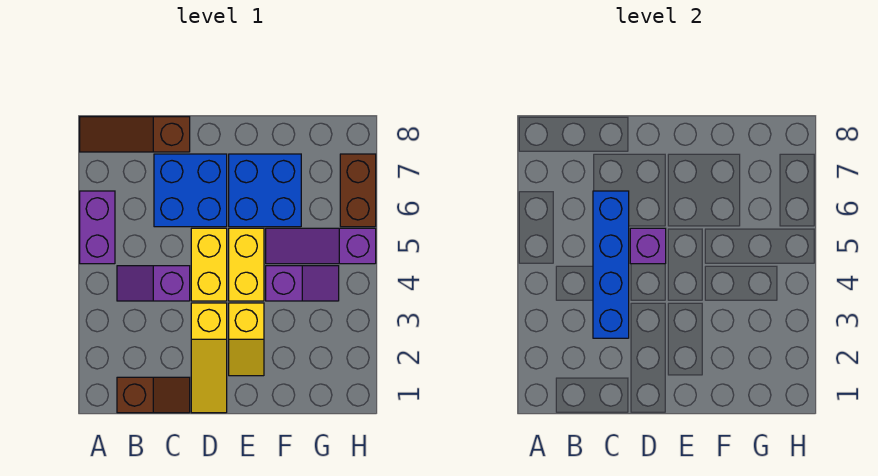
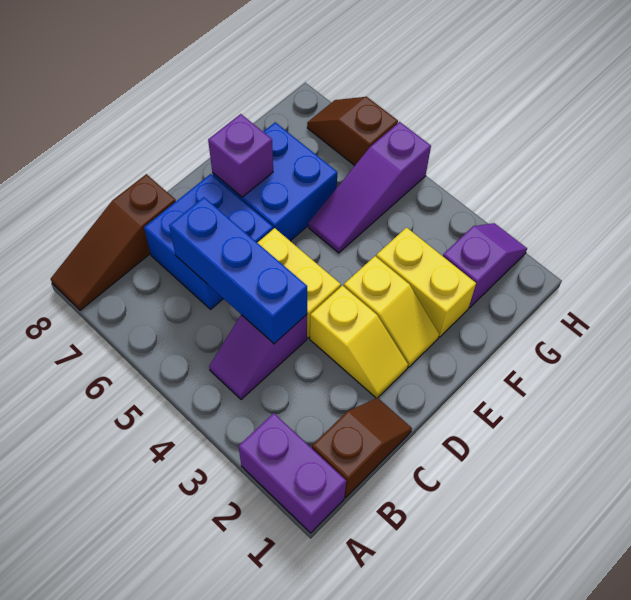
purple 1x2 brick [80,191,115,264] -> purple 1x2 brick moved to [238,413,346,533]
blue 1x4 brick [593,191,629,338] -> blue 1x3 brick [169,197,307,344]
yellow 1x3 slope [191,303,227,413] -> yellow 1x2 slope [310,286,408,398]
purple 1x1 brick [630,228,666,264] -> purple 1x1 brick moved to [208,114,273,197]
yellow 1x2 brick [229,228,264,301] -> yellow 1x2 brick moved to [376,227,476,337]
purple 1x2 slope [266,266,339,301] -> purple 1x2 slope moved to [443,223,527,308]
brown 1x2 brick [340,154,376,227] -> brown 1x2 slope [307,97,398,166]

